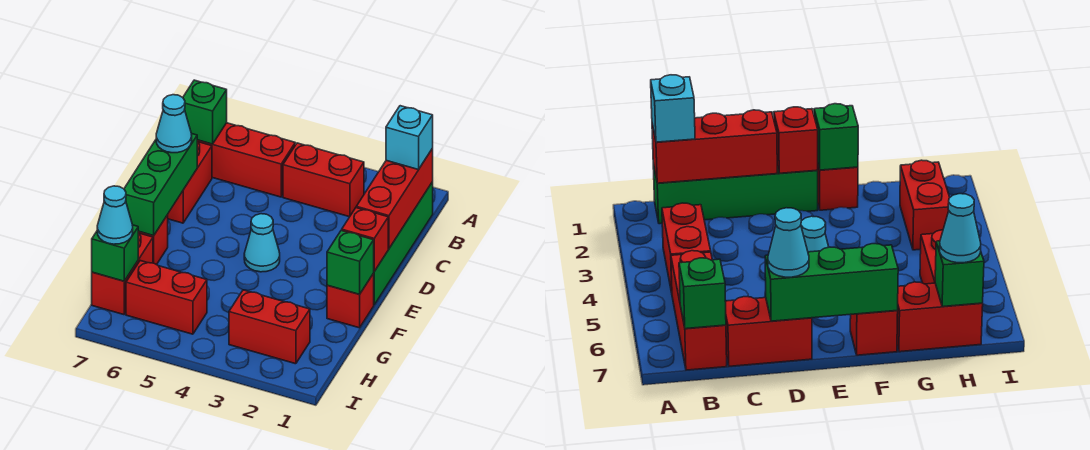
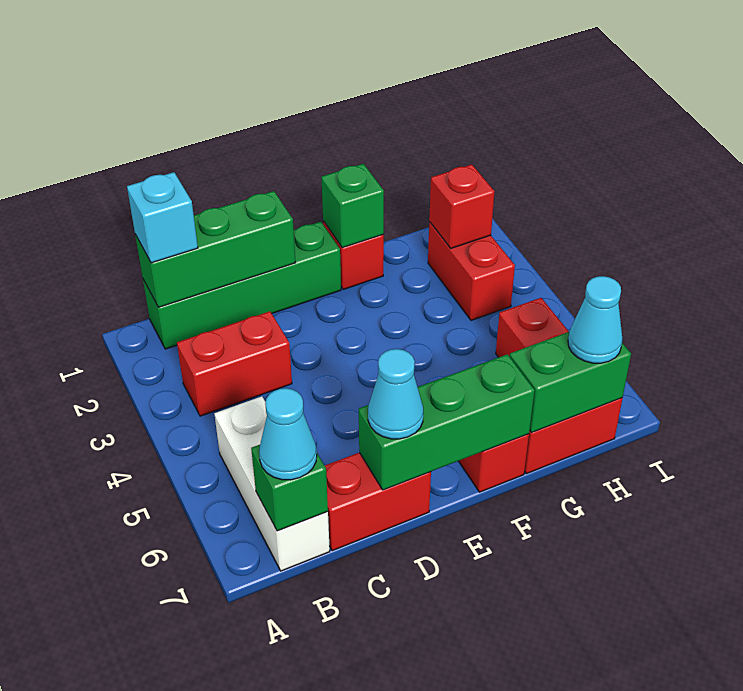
red 1x3 brick [356,149,433,249] -> green 1x3 brick [135,191,295,307]
red 1x2 brick [283,143,364,217] -> red 1x2 brick turned to [177,311,292,416]
red 1x3 brick [197,123,295,197] -> white 1x3 brick [214,396,330,571]
red 1x1 brick [342,208,388,271] -> red 1x1 brick moved to [429,164,495,248]
cyan 1x1 cone [244,214,280,272] -> cyan 1x1 cone moved to [259,388,317,480]
green 1x1 brick [92,225,139,281] -> green 1x2 brick [510,332,631,433]

